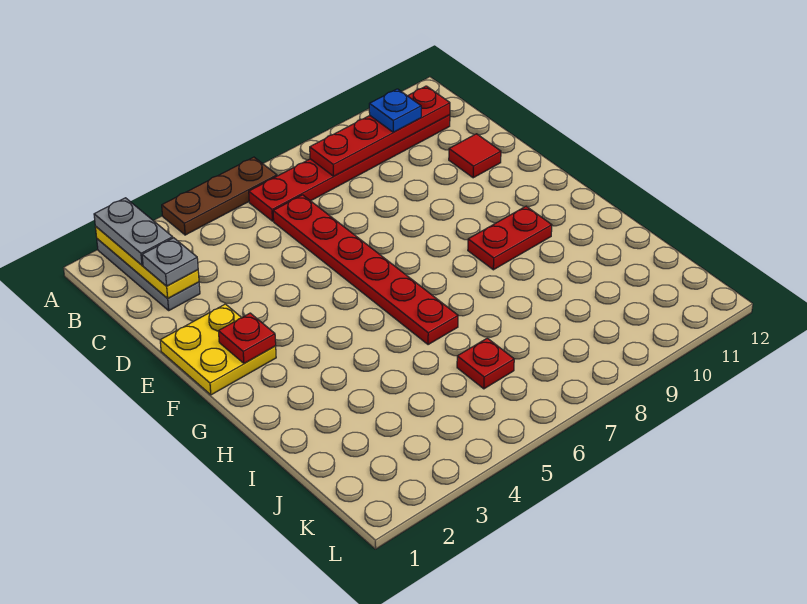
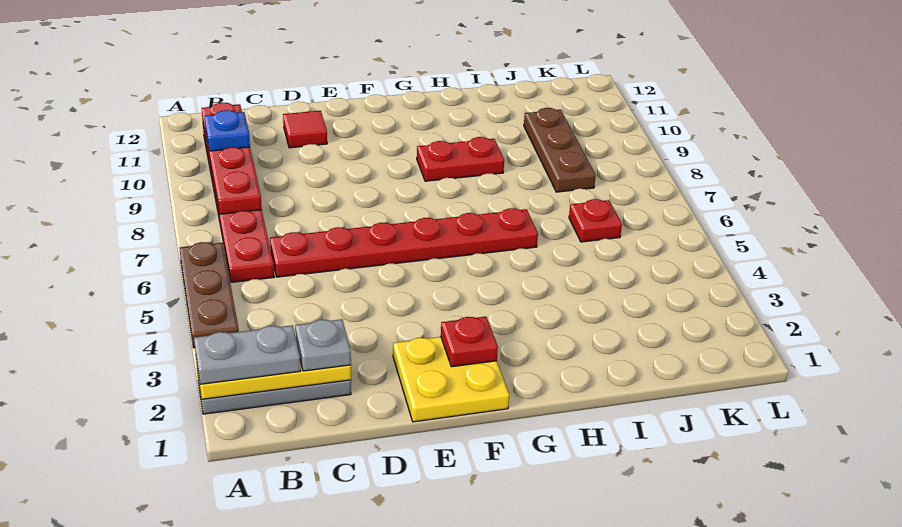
red 1x2 plate [468,206,552,270] -> red 1x2 plate turned to [417,137,504,181]
none -> brown 1x3 plate [524,108,596,192]

